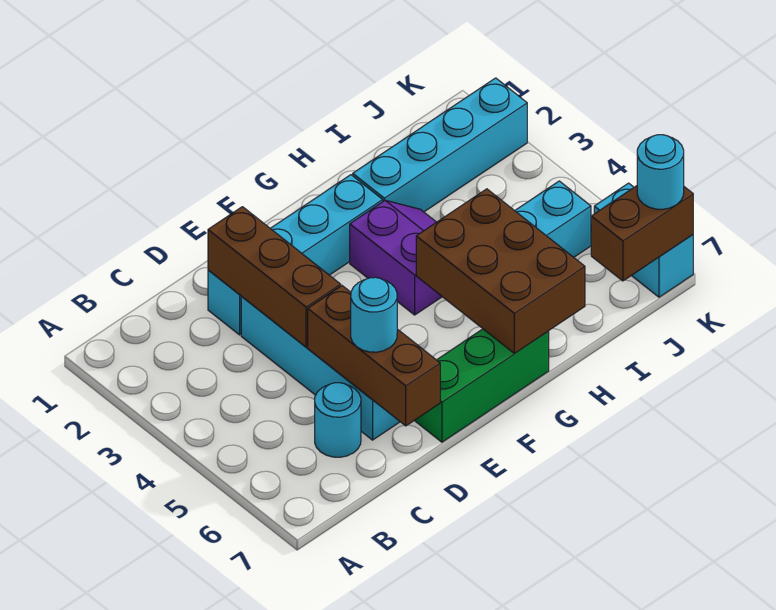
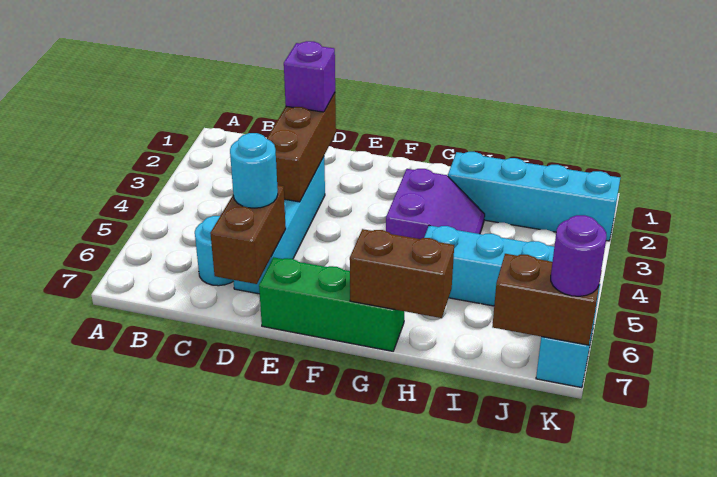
cyan 1x4 brick [208,175,383,335] -> none
none -> purple 1x1 brick [284,41,335,112]
brown 1x3 brick [308,286,440,426] -> brown 1x2 brick [210,185,286,284]
brown 2x3 brick [416,189,585,354] -> brown 1x2 brick [350,229,454,318]
cyan 1x1 round brick [637,135,684,209] -> purple 1x1 round brick [551,215,607,296]

